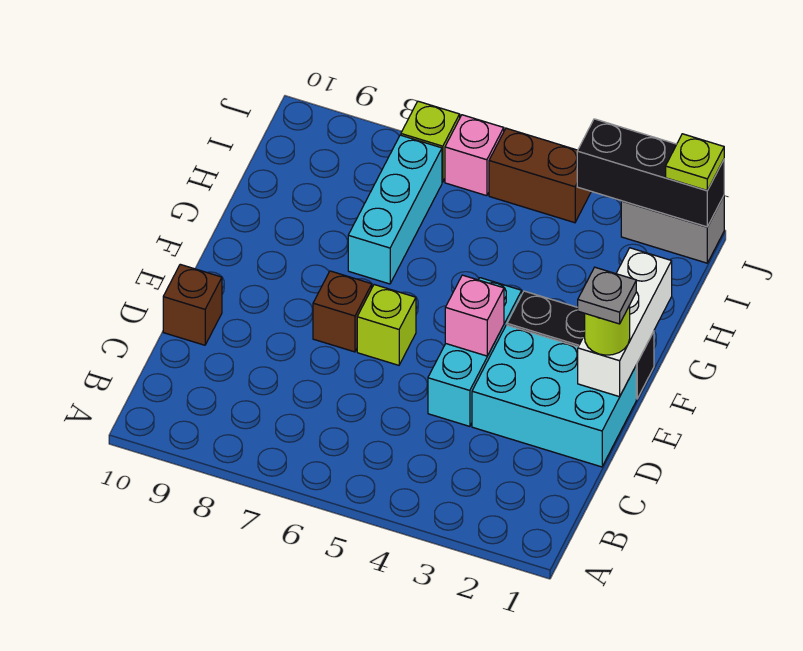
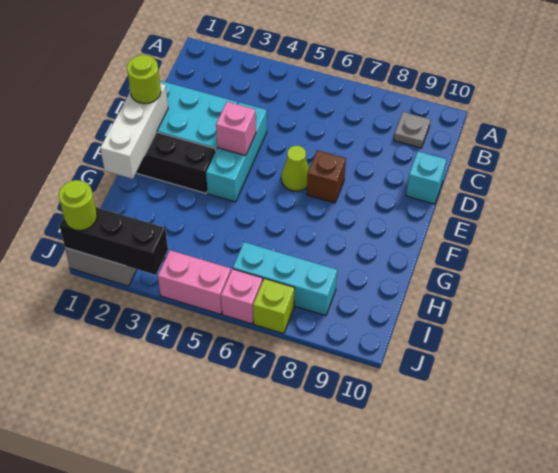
brown 1x1 brick [163,264,222,345] -> cyan 1x1 brick [406,151,447,204]
grey 1x1 plate [578,267,636,324] -> grey 1x1 plate moved to [394,112,431,148]
lime 1x1 brick [357,285,416,365] -> lime 1x1 cone [281,146,309,191]
cyan 1x3 brick [348,135,442,284] -> cyan 1x3 brick turned to [233,242,337,316]
lime 1x1 plate [666,134,724,190] -> lime 1x1 round brick [59,180,97,230]
brown 1x2 brick [489,128,591,223] -> pink 1x2 brick [158,250,231,314]

